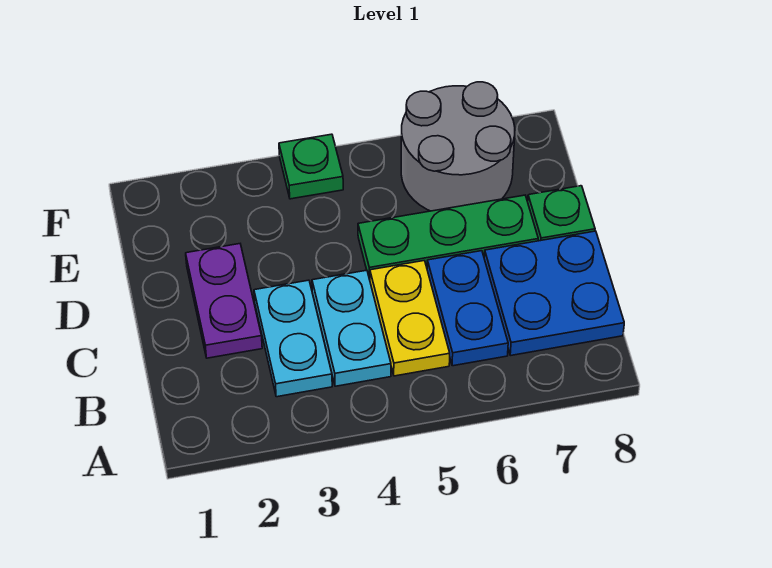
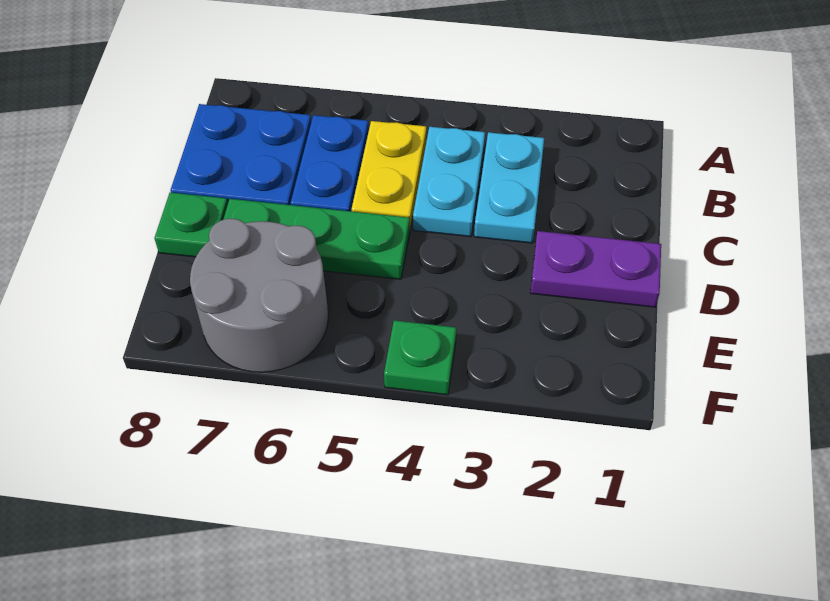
purple 1x2 plate [186,244,262,358] -> purple 1x2 plate turned to [531,231,661,307]

